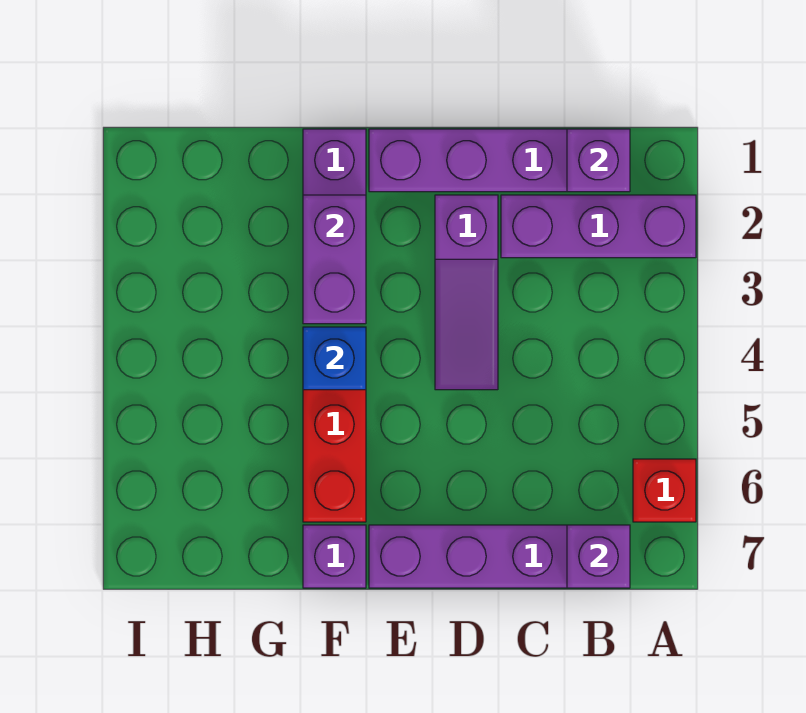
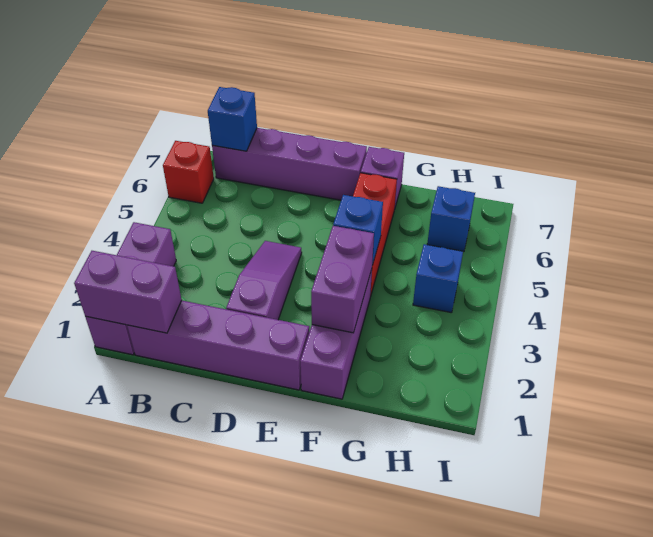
purple 1x3 brick [501,195,696,258] -> purple 1x3 brick turned to [86,222,176,355]
purple 1x1 brick [567,129,630,192] -> purple 1x2 brick [74,251,182,333]
purple 1x1 brick [567,525,630,588] -> blue 1x1 brick [208,87,257,151]
none -> blue 1x1 brick [413,244,463,313]
none -> blue 1x1 brick [427,186,475,251]

